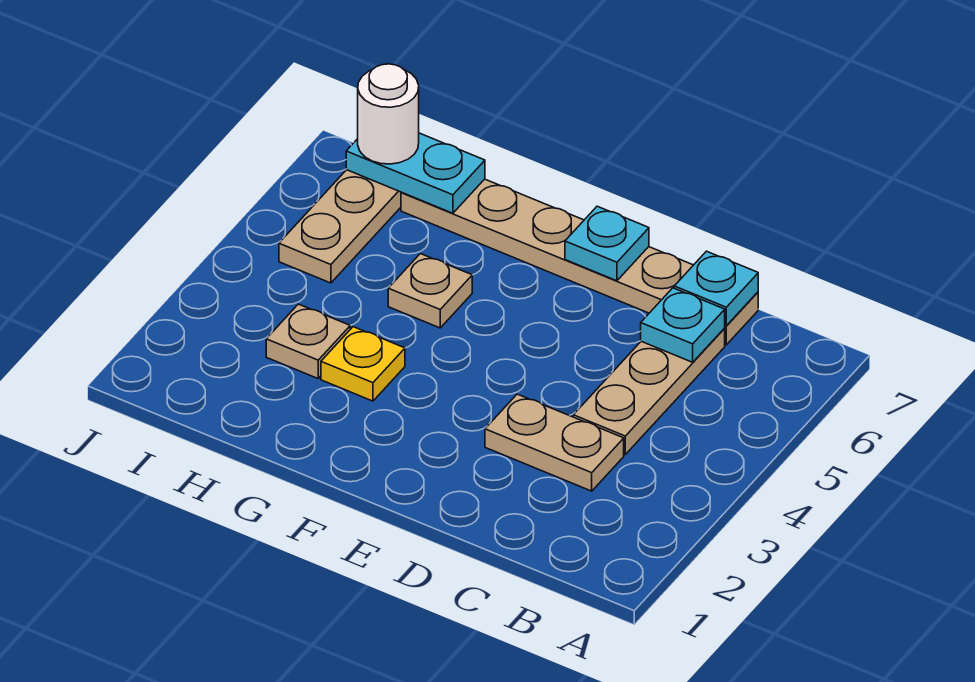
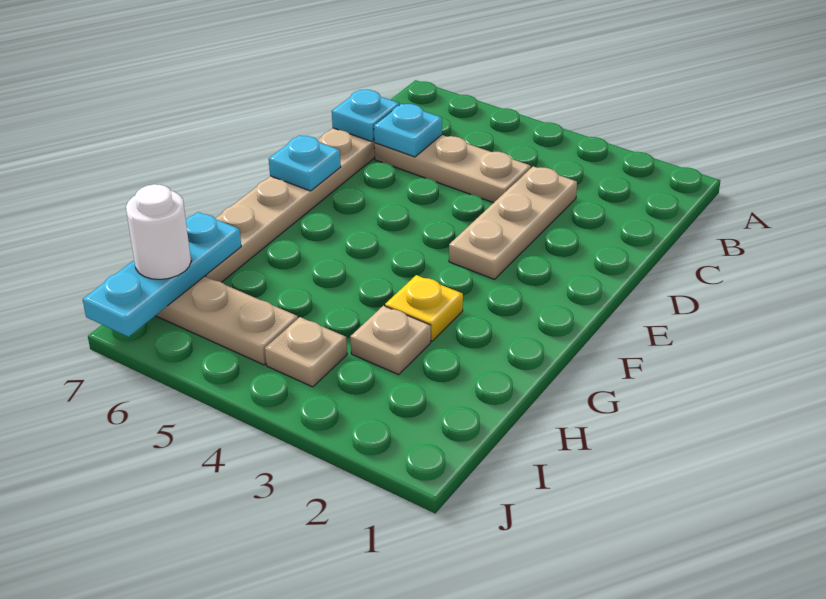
tan 1x2 plate [485,394,624,491] -> tan 1x3 plate [449,166,577,279]
tan 1x1 plate [388,254,472,328] -> tan 1x1 plate moved to [265,317,347,387]
cyan 1x2 plate [346,133,485,213] -> cyan 1x3 plate [83,212,241,337]

